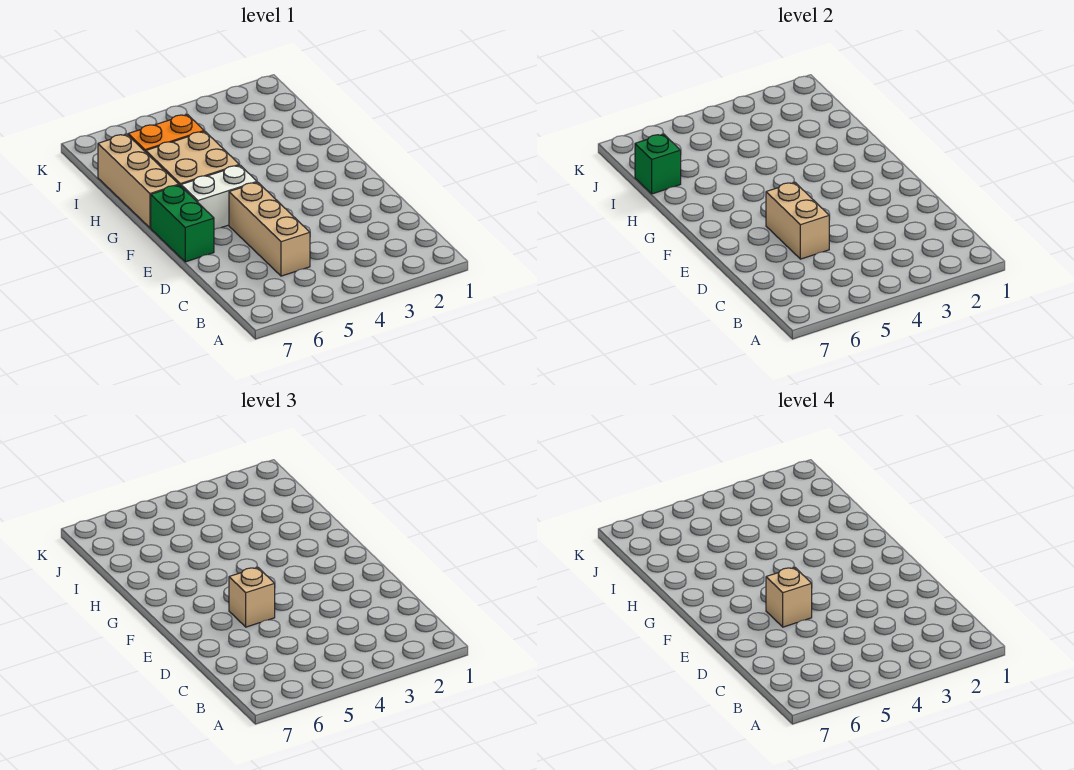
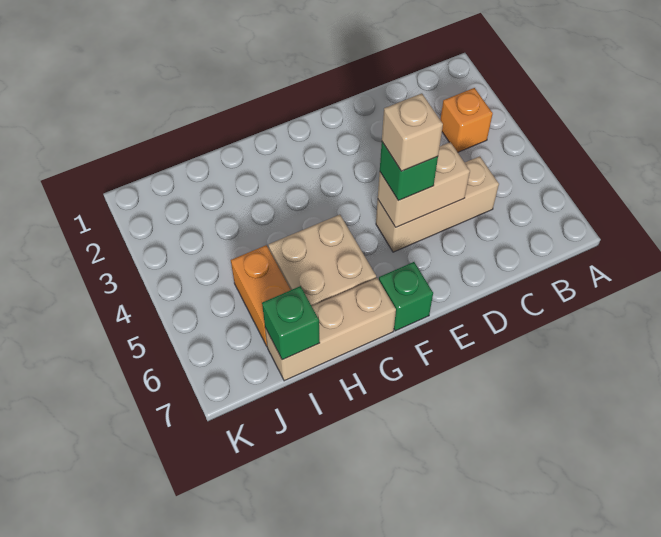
none -> orange 1x1 brick [440,88,493,152]
tan 1x1 brick [229,567,275,627] -> green 1x1 brick [380,142,438,201]
green 1x2 brick [151,185,214,262] -> green 1x1 brick [379,262,433,331]
white 1x2 brick [181,165,257,229] -> none

